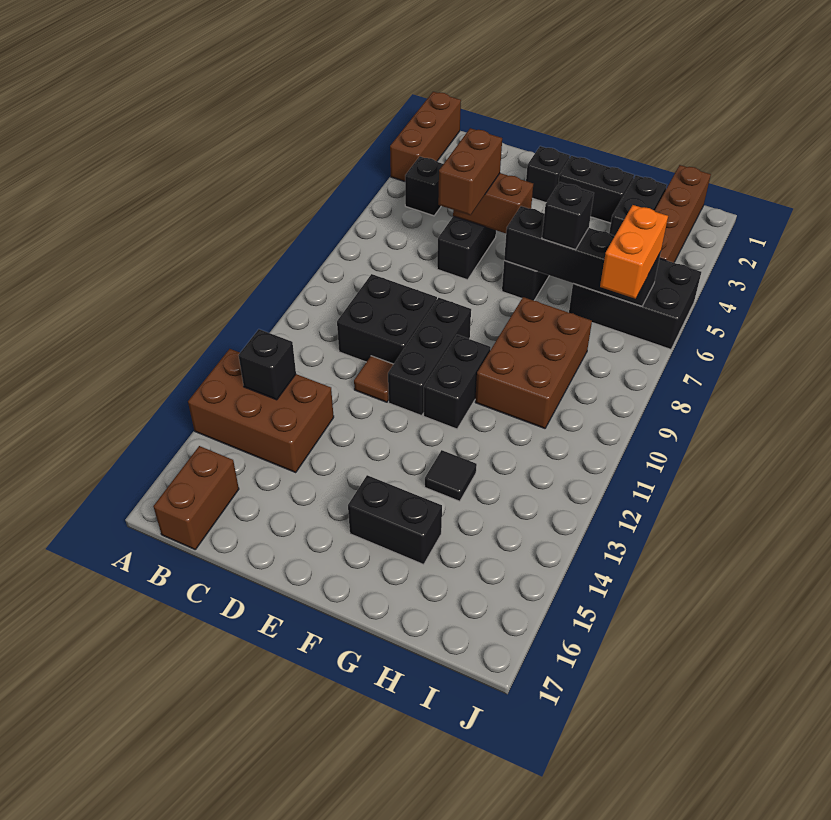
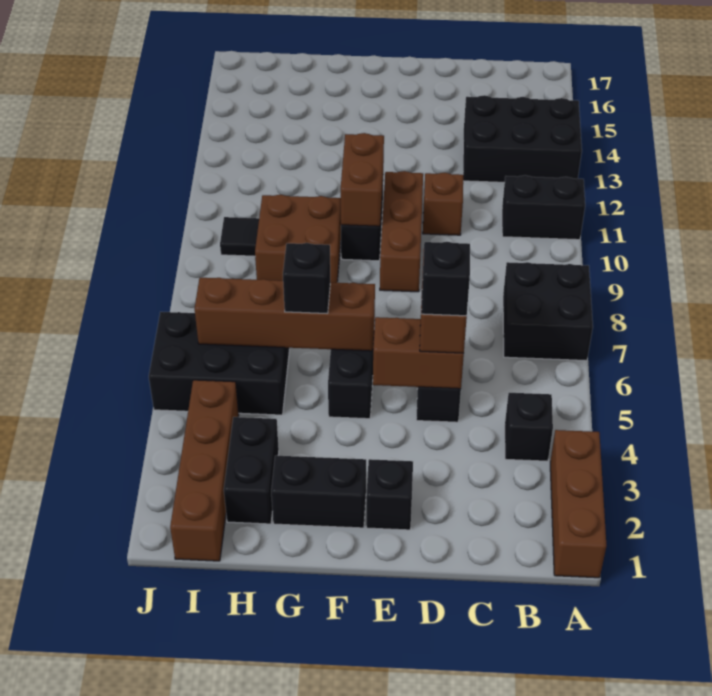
brown 2x3 brick [188,349,334,472] -> black 2x3 brick [463,95,582,182]
black 1x1 brick [238,329,296,400] -> black 1x1 brick moved to [421,242,470,316]
brown 1x2 brick [153,446,239,549] -> brown 1x2 brick moved to [341,133,384,226]
black 2x2 brick [337,274,437,364] -> black 2x2 brick moved to [503,262,593,361]
brown 1x1 tile [354,356,394,402] -> brown 1x1 brick [423,173,463,235]
black 1x3 brick [388,298,471,415] -> brown 1x3 brick [380,171,423,292]
black 1x4 brick [504,206,661,306] -> brown 1x4 brick [195,278,375,351]
black 1x2 brick [348,475,442,564] -> black 1x2 brick moved to [502,175,585,240]
brown 2x3 brick [475,297,592,428] -> brown 2x2 brick [255,195,341,283]
black 1x1 tile [425,450,477,501] -> black 1x1 tile moved to [220,217,259,256]
orange 1x2 brick [600,205,668,299] -> none

